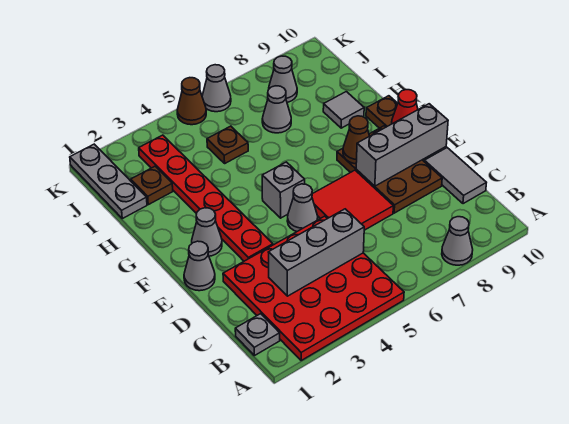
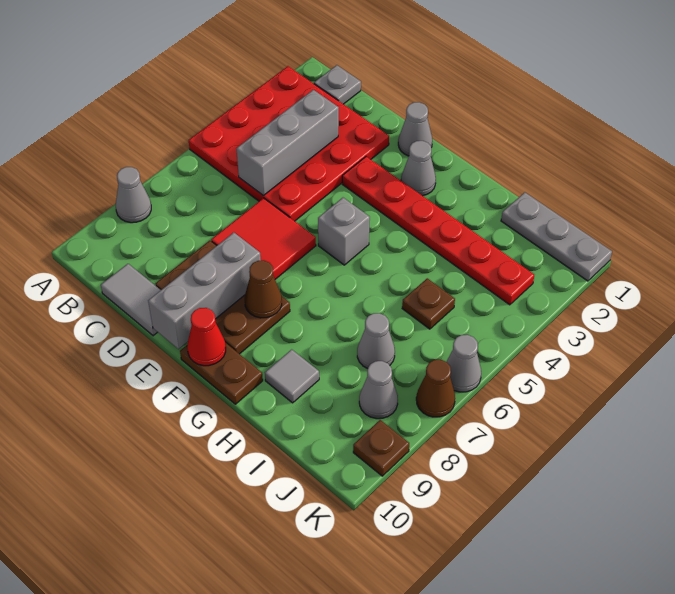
grey 1x1 cone [287,184,318,231] -> none
brown 1x1 plate [131,166,173,205] -> brown 1x1 plate moved to [353,420,409,476]
brown 1x1 cone [177,78,206,125] -> brown 1x1 cone moved to [416,360,455,417]

